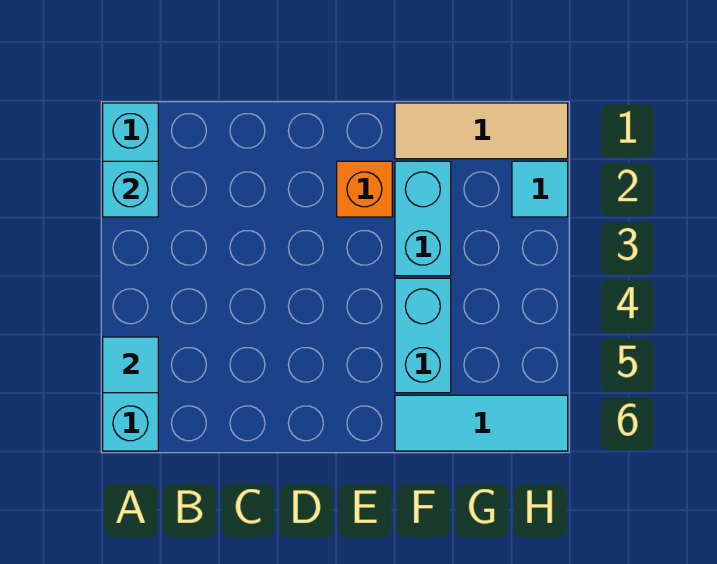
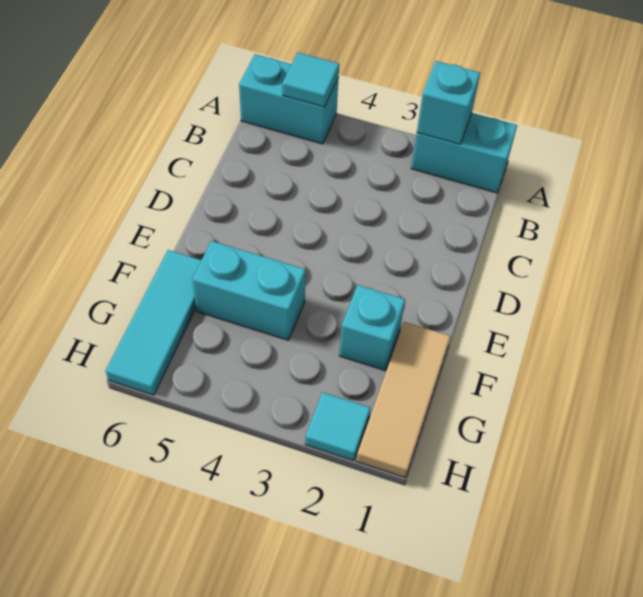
orange 1x1 brick [337,161,392,217] -> none
cyan 1x2 brick [395,161,451,276] -> cyan 1x1 brick [339,285,405,371]

